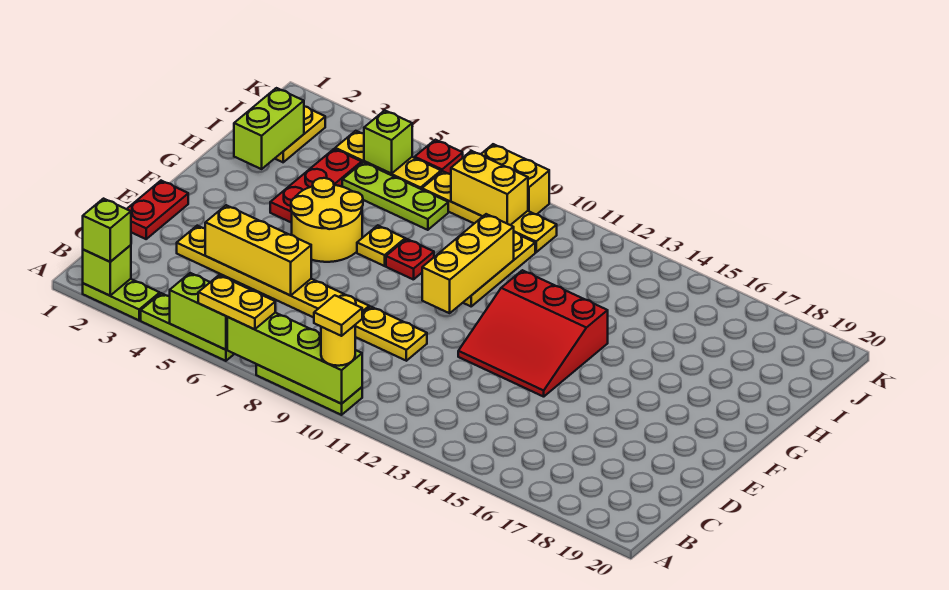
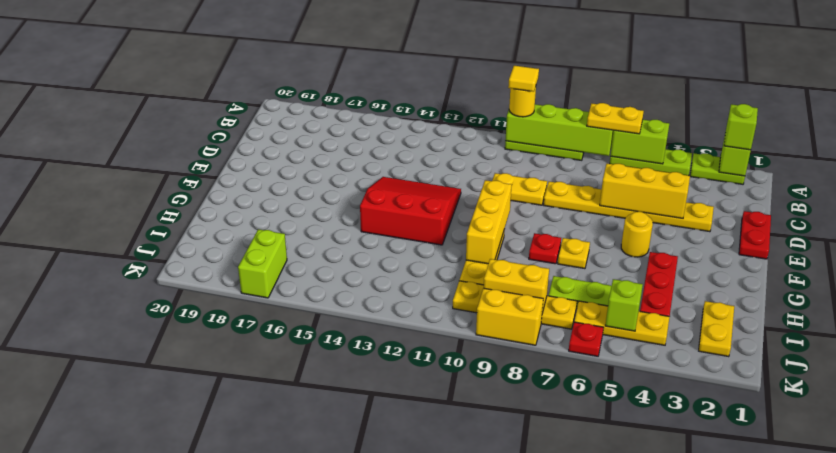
yellow 2x2 round brick [291,178,363,262] -> yellow 1x1 round brick [621,212,653,257]
lime 1x2 brick [234,88,304,169] -> lime 1x2 brick moved to [238,229,287,298]

